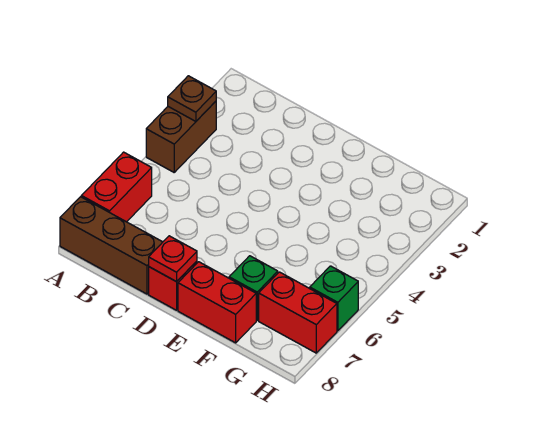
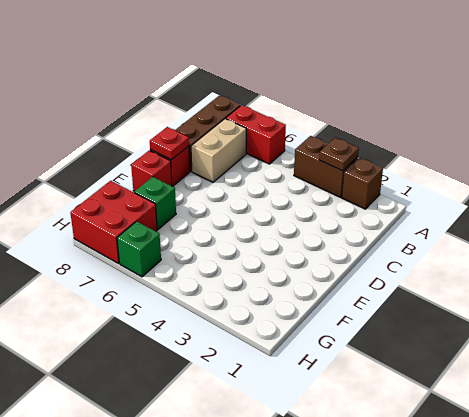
none -> brown 1x1 brick [342,158,383,209]
none -> tan 1x2 brick [191,119,246,182]
red 1x2 brick [178,262,256,343] -> red 1x1 brick [131,150,172,191]
red 1x2 brick [259,272,337,353] -> red 2x2 brick [70,181,157,263]

